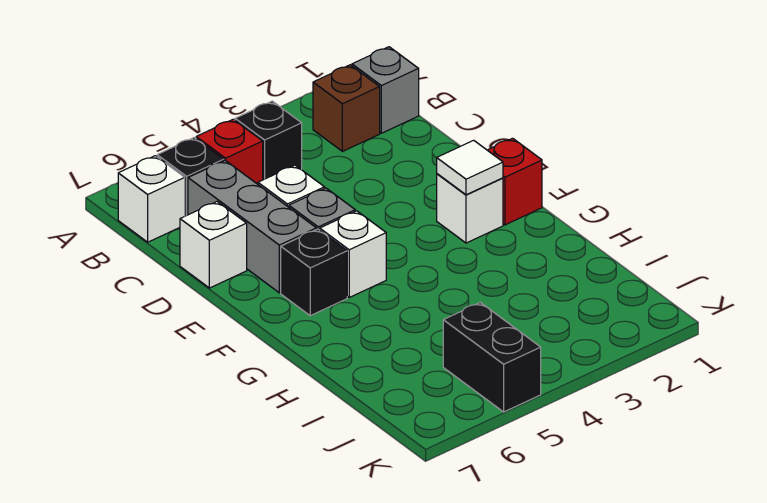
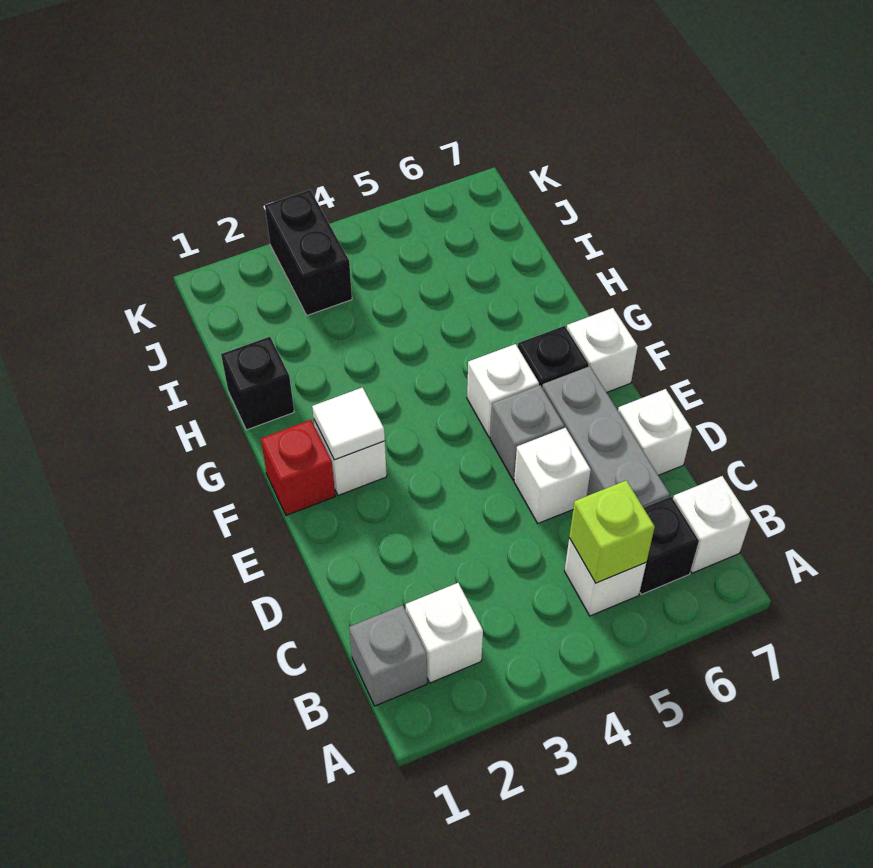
brown 1x1 brick [313,65,380,151] -> white 1x1 brick [406,583,483,683]
black 1x1 brick [235,101,302,180] -> black 1x1 brick moved to [221,337,294,430]
red 1x1 brick [196,119,263,184] -> white 1x1 brick [565,538,646,616]
none -> lime 1x1 brick [569,480,655,583]
none -> white 1x1 brick [567,308,638,392]
black 1x2 brick [443,303,541,412] -> black 1x2 brick moved to [265,190,352,315]

